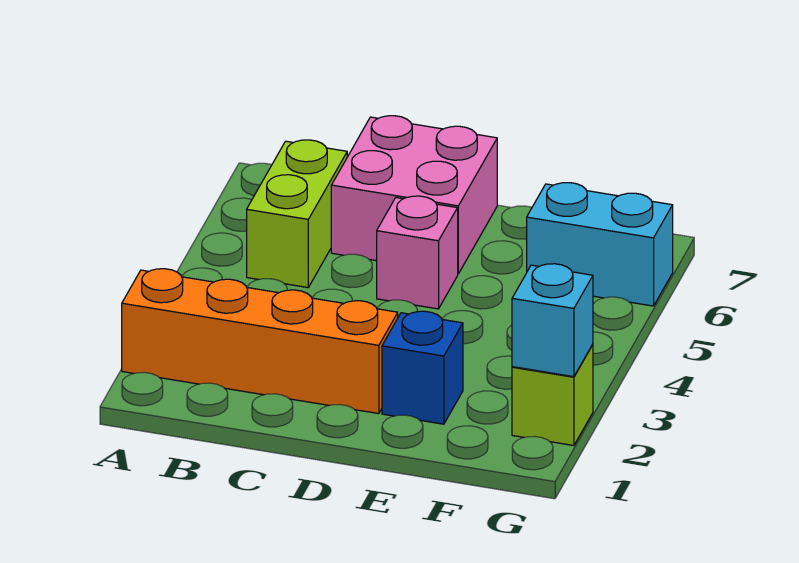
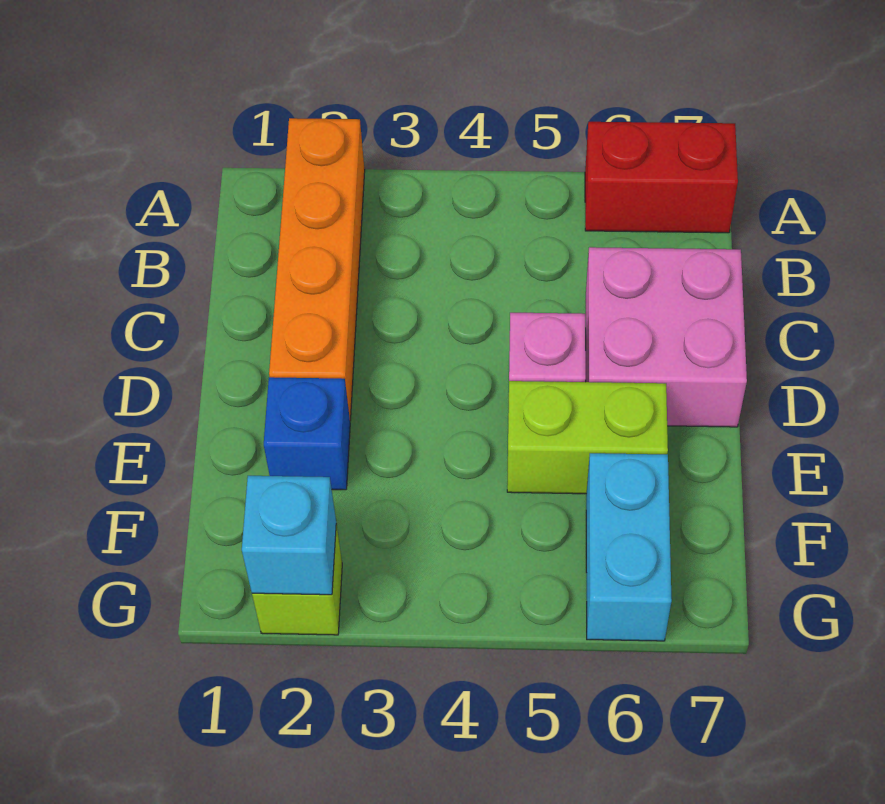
none -> red 1x2 brick [585,122,738,233]
lime 1x2 brick [247,140,347,288] -> lime 1x2 brick moved to [507,381,668,494]

